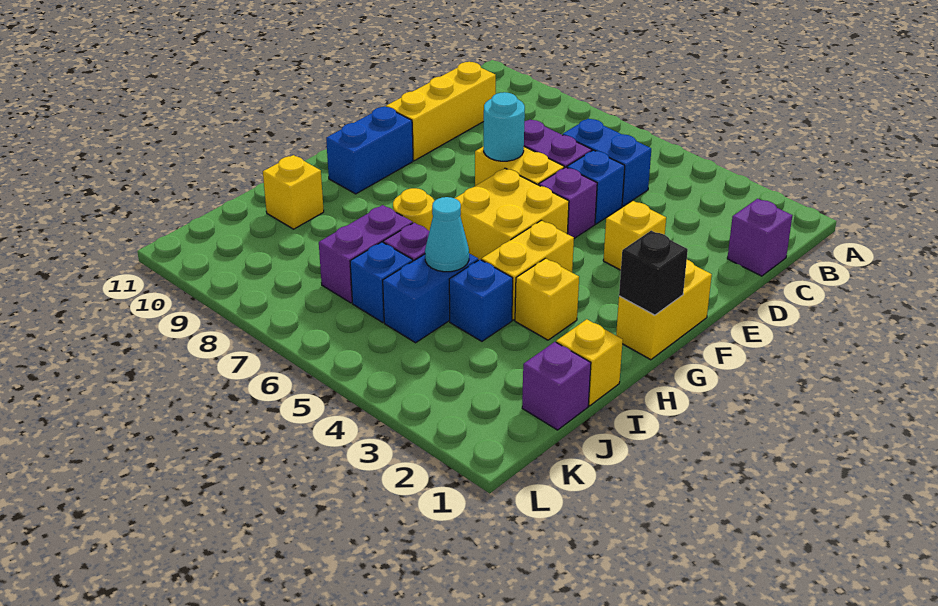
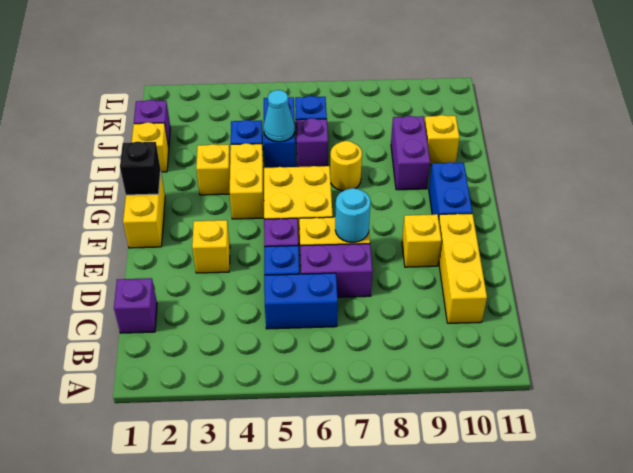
none -> yellow 1x1 brick [402,214,441,267]
purple 1x2 brick [319,205,413,303] -> purple 1x2 brick moved to [391,116,430,190]

